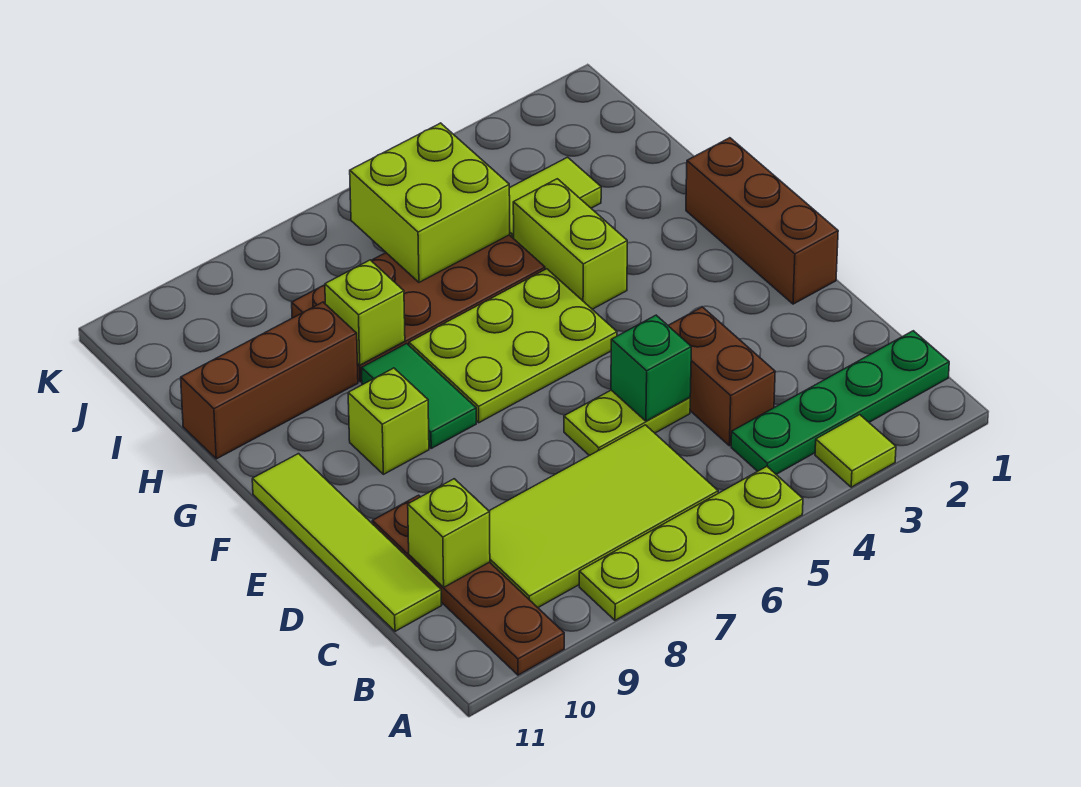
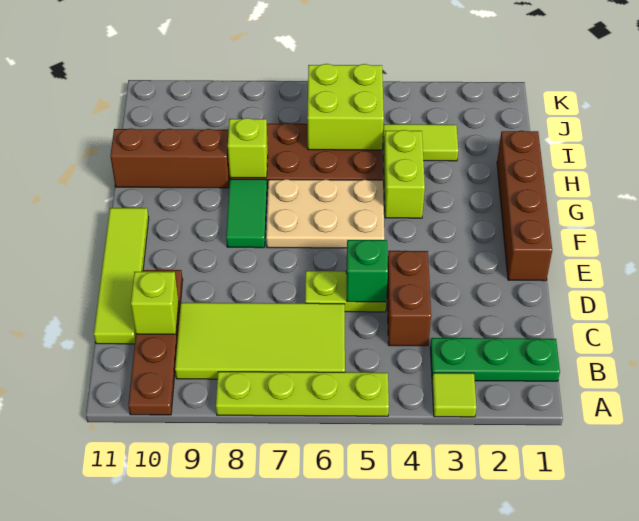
green 1x4 plate [731,331,949,474] -> green 1x3 plate [430,338,560,381]
brown 1x3 brick [686,138,838,304] -> brown 1x4 brick [497,131,552,281]
lime 2x3 plate [409,269,617,423] -> tan 2x3 plate [266,179,384,248]
lime 1x1 brick [348,368,429,474] -> none

